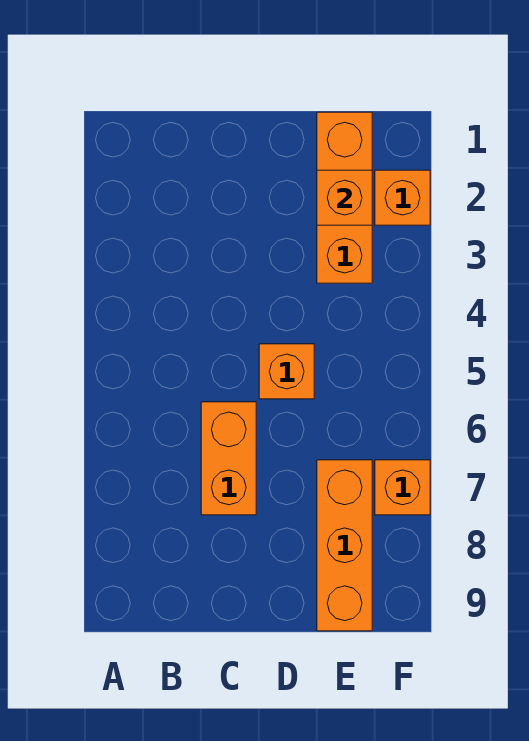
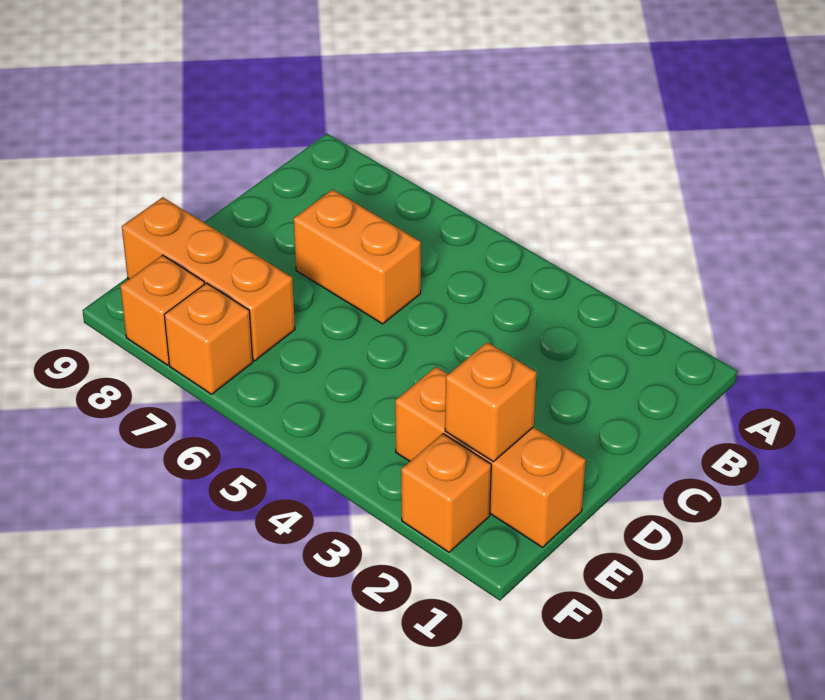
orange 1x1 brick [259,344,314,399] -> orange 1x1 brick moved to [120,255,204,365]

